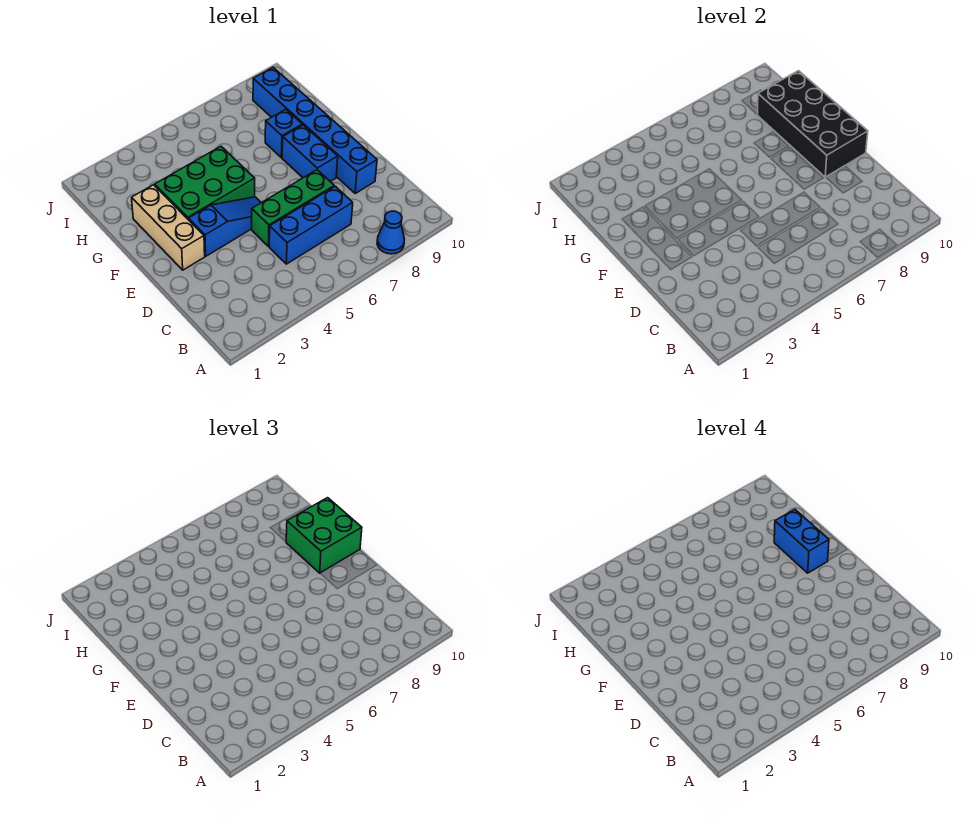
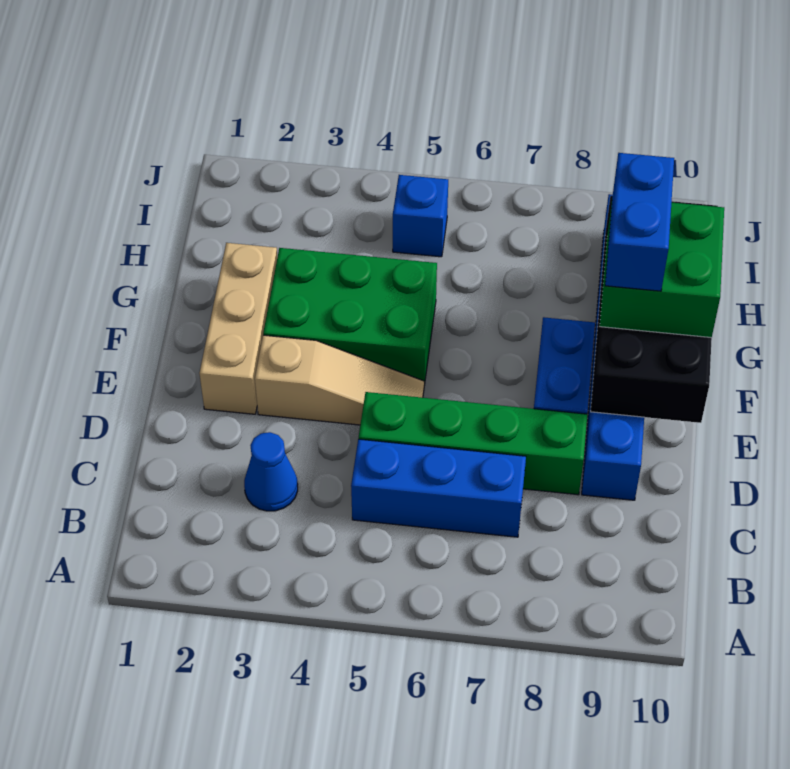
blue 1x1 cone [377,211,405,254] -> blue 1x1 cone moved to [244,432,298,511]
green 1x3 brick [252,170,334,246] -> green 1x4 brick [359,392,587,495]
blue 1x3 slope [189,197,261,256] -> tan 1x3 slope [255,335,424,425]
blue 1x1 brick [265,109,302,158] -> blue 1x1 brick moved to [393,175,448,257]

